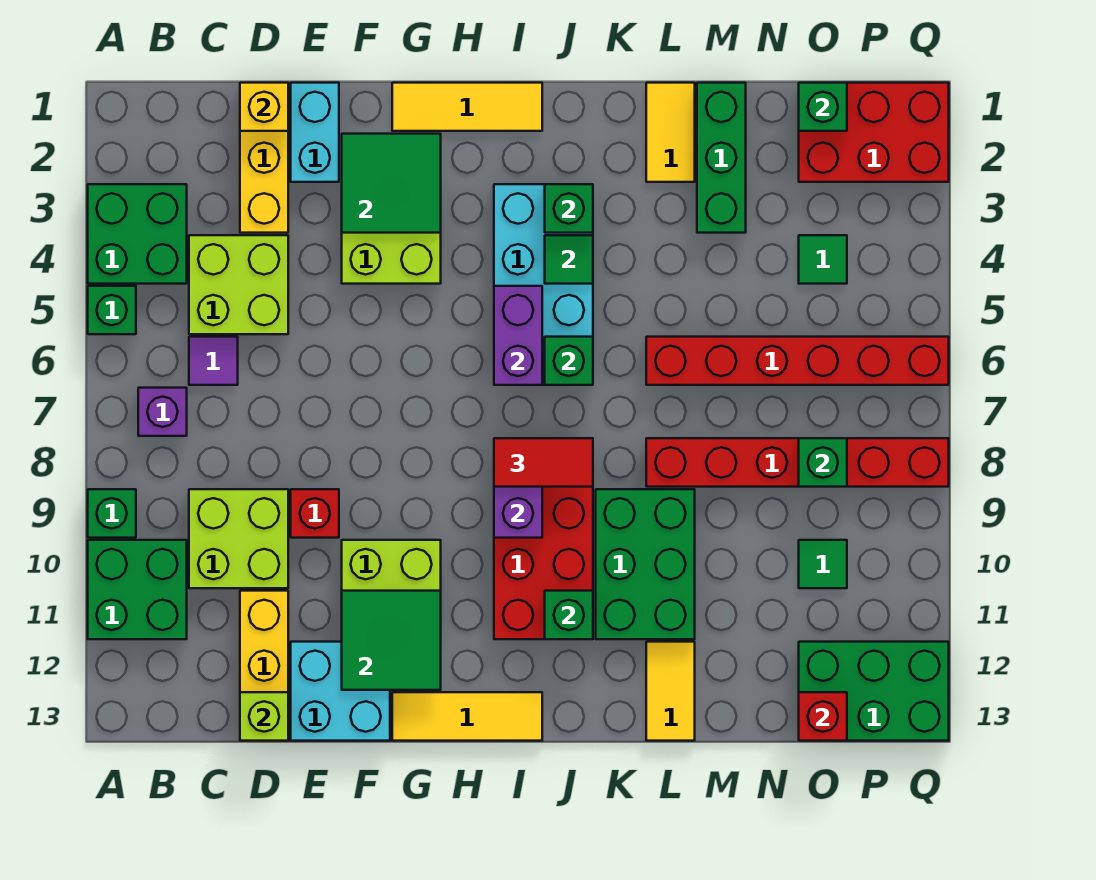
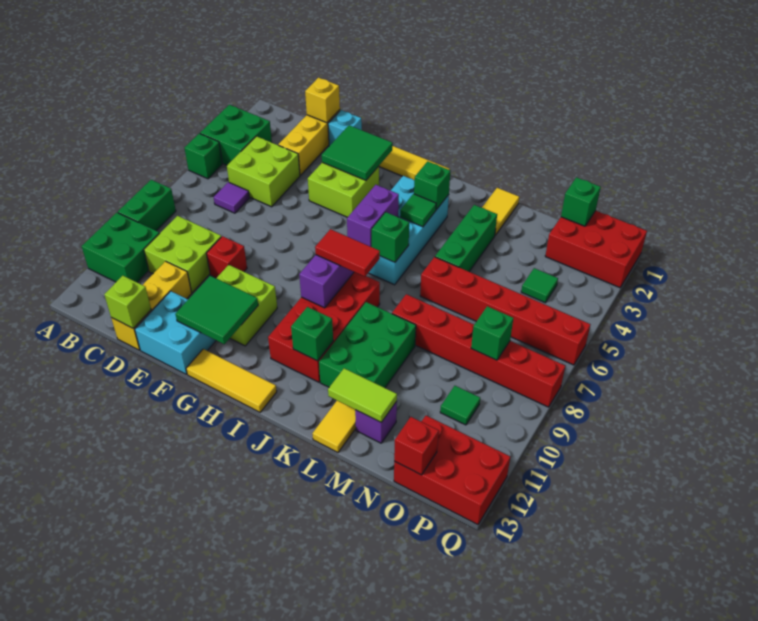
green 1x1 brick [88,489,136,538] -> green 1x2 brick [118,180,176,231]
purple 1x1 brick [138,388,187,436] -> purple 1x1 brick moved to [355,402,397,443]
cyan 1x2 brick [291,83,339,182] -> cyan 1x1 brick [328,110,362,146]
none -> lime 1x2 tile [328,368,397,422]
green 1x3 brick [697,83,746,233] -> green 1x3 brick moved to [435,205,497,272]
green 2x3 brick [799,642,949,741] -> red 2x3 brick [394,416,511,525]

